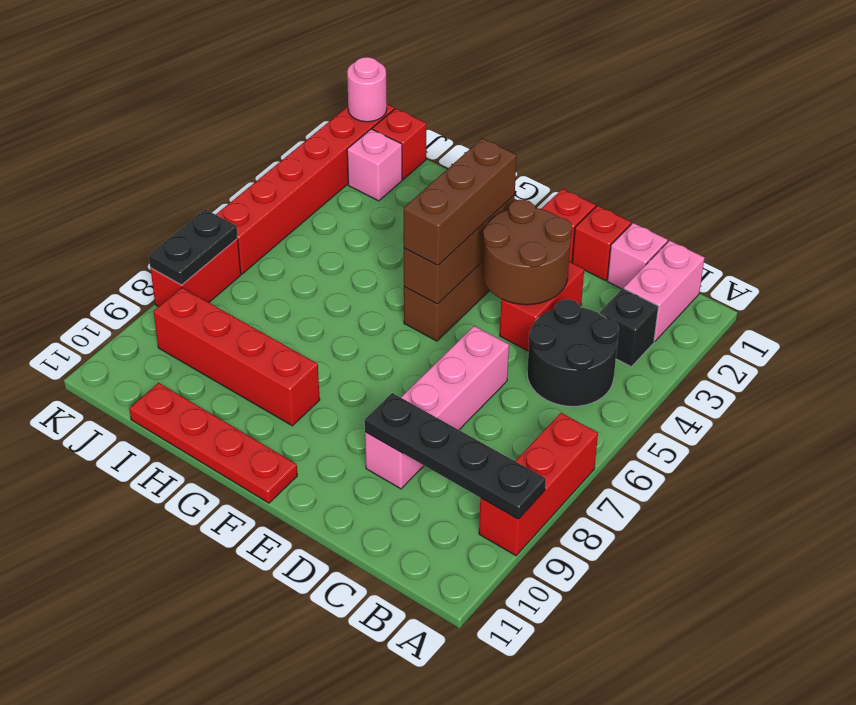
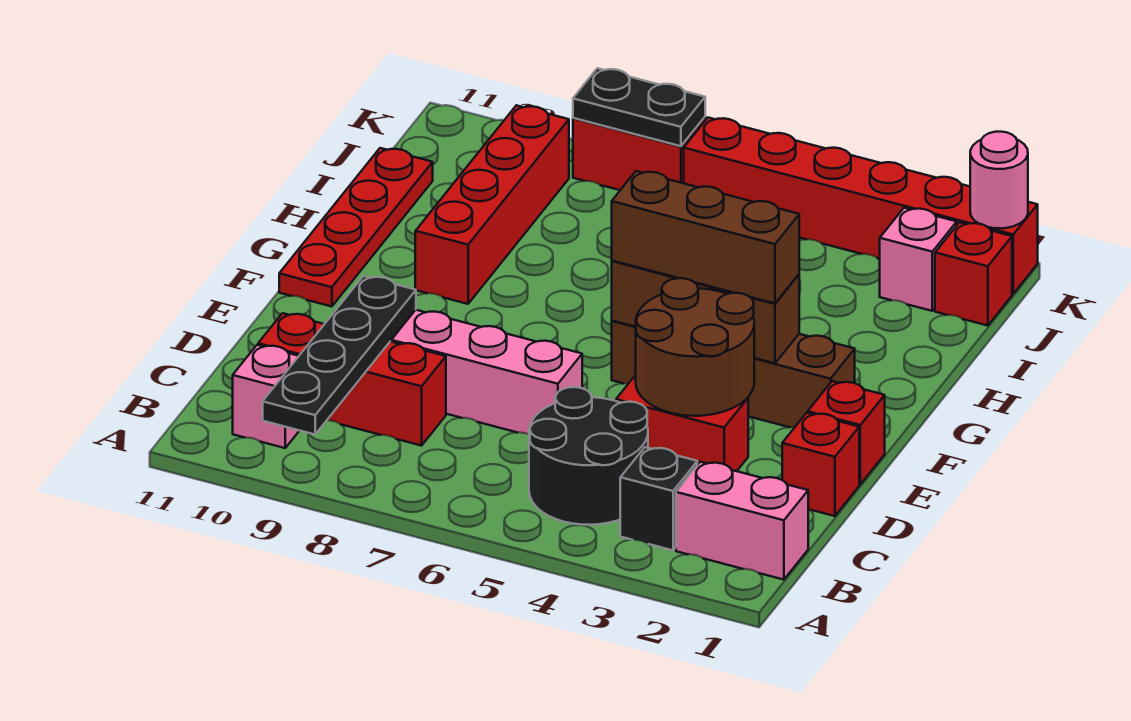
red 1x3 brick [479,413,598,556] -> red 1x3 brick moved to [258,313,446,446]
pink 1x1 brick [607,223,668,289] -> pink 1x1 brick moved to [233,345,299,448]

